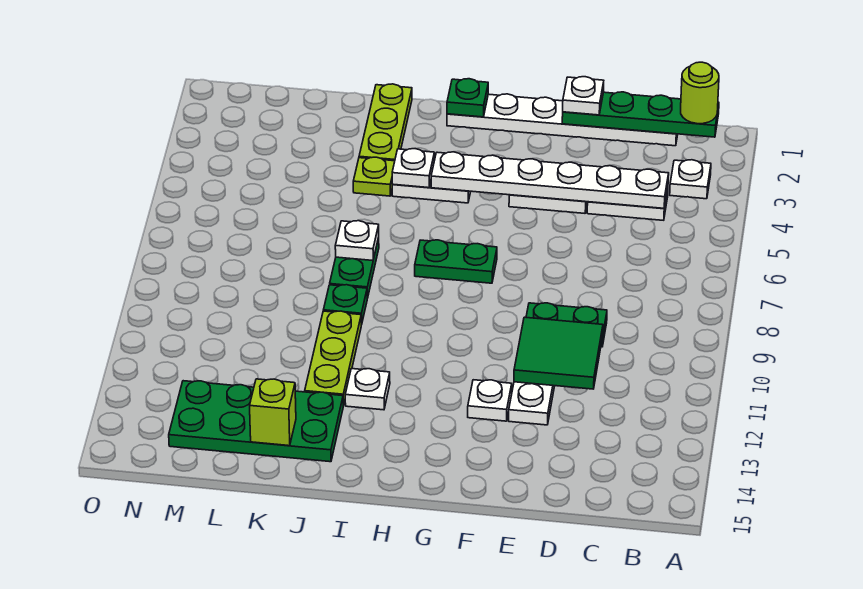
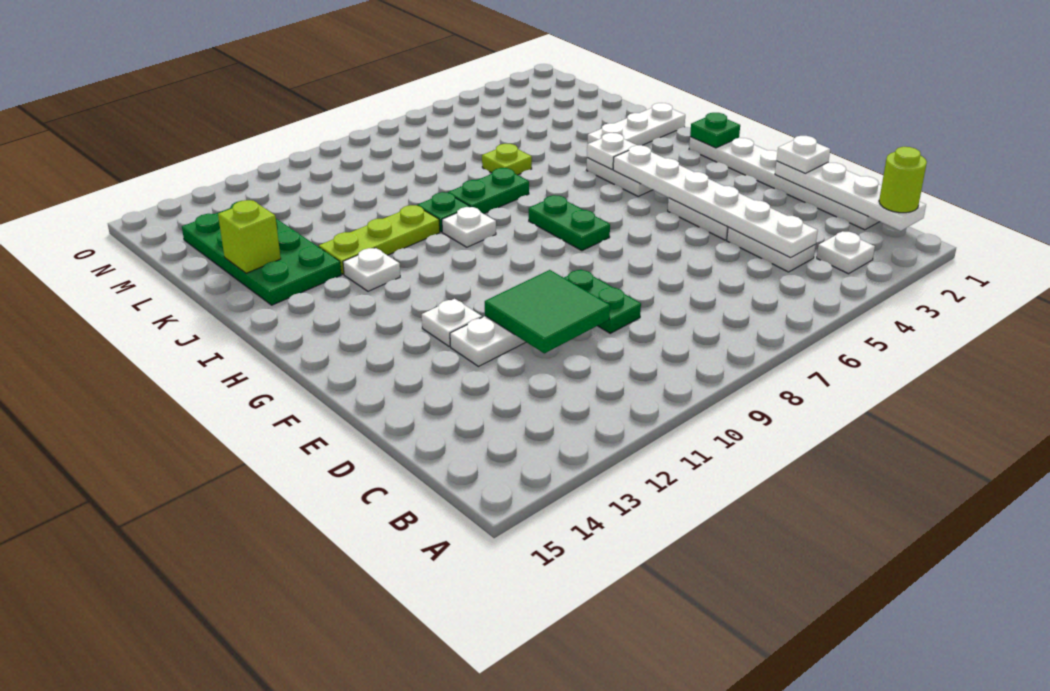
green 1x4 plate [562,92,719,137] -> white 1x4 plate [775,161,926,231]
lime 1x3 plate [359,84,412,161] -> white 1x3 plate [588,103,685,145]
lime 1x1 plate [353,157,395,196] -> lime 1x1 plate moved to [482,144,532,175]
white 1x1 plate [335,221,379,261] -> white 1x1 plate moved to [442,207,496,247]

